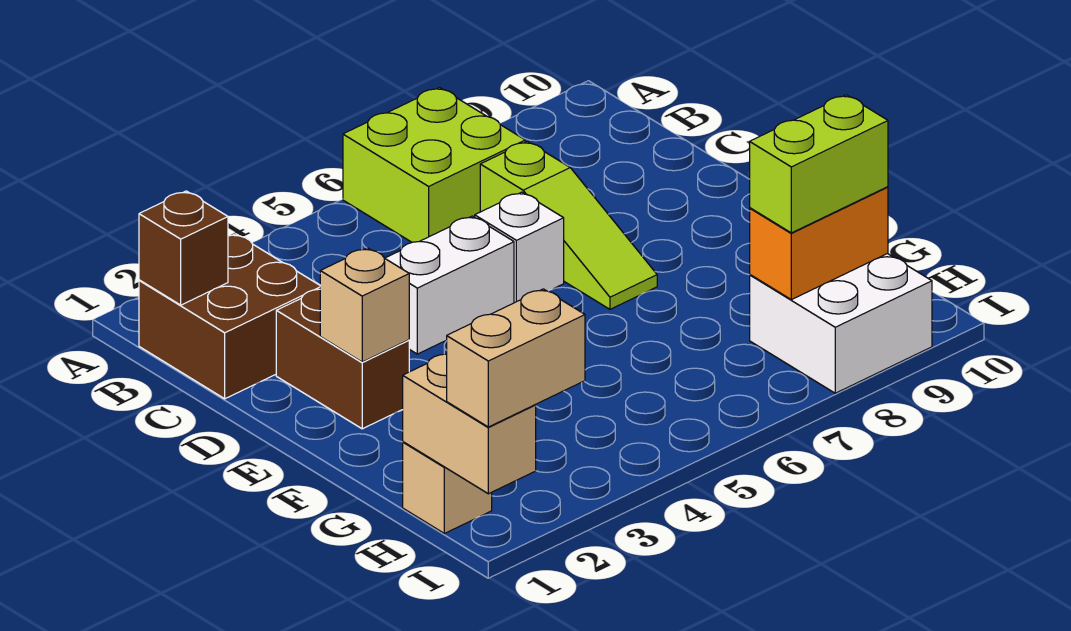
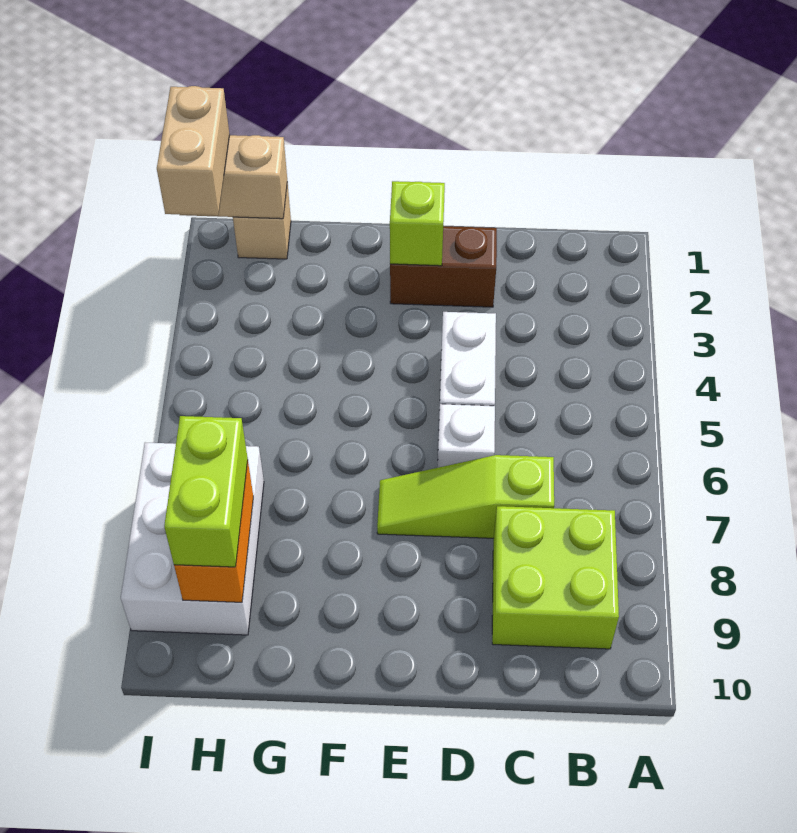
lime 2x2 brick [343,88,525,242] -> lime 2x2 brick moved to [492,506,619,649]
brown 2x2 brick [139,234,320,399] -> none
brown 1x1 brick [139,191,228,305] -> none
tan 1x1 brick [320,248,409,362] -> lime 1x1 brick [390,181,445,266]
white 2x2 brick [750,254,932,393] -> white 2x3 brick [121,443,264,635]

